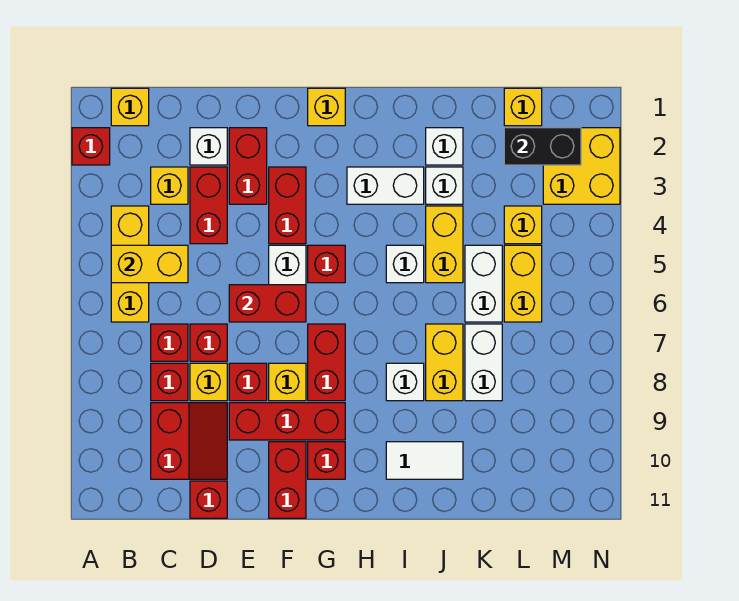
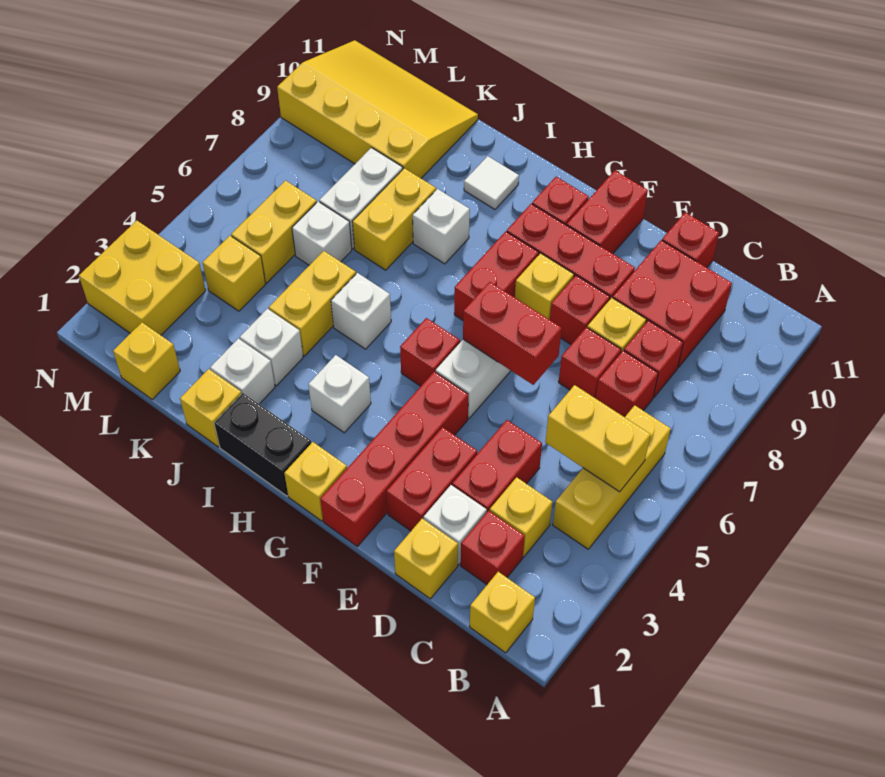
red 1x1 brick [72,128,110,165] -> red 1x1 brick moved to [461,511,525,584]
red 2x2 slope [151,403,227,479] -> red 2x2 brick [613,240,732,368]
none -> yellow 1x1 brick [394,519,458,599]
red 1x2 brick [269,167,306,244] -> red 1x4 brick [320,372,468,546]
white 1x2 brick [347,167,424,204] -> white 1x1 brick [308,355,371,433]
white 1x2 tile [386,442,463,479] -> white 1x1 tile [464,156,519,209]
none -> yellow 1x1 brick [180,369,241,447]
white 1x2 brick [465,245,502,322] -> white 1x1 brick [292,202,352,265]
none -> yellow 3x4 slope [277,40,478,178]
black 1x2 brick [504,128,581,165] -> black 1x2 brick moved to [214,393,311,496]

